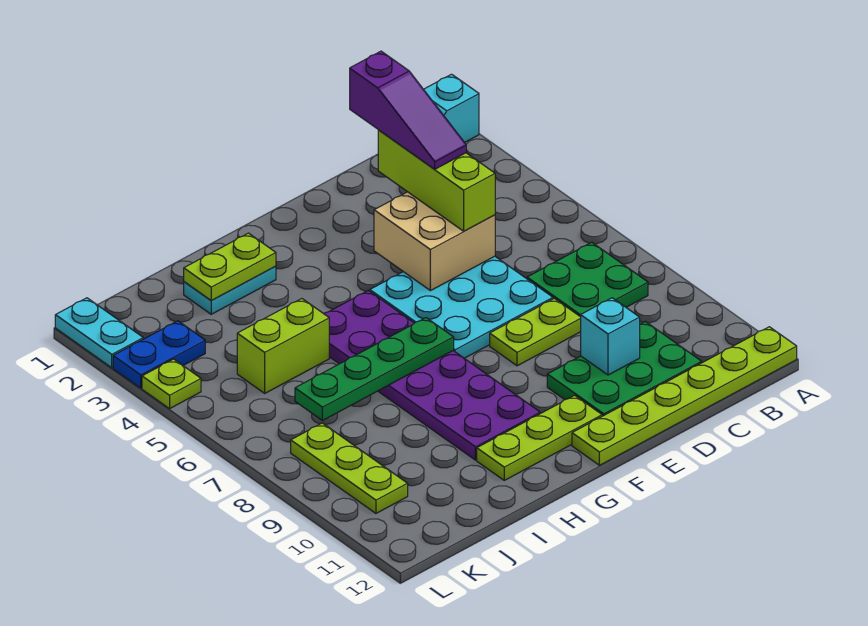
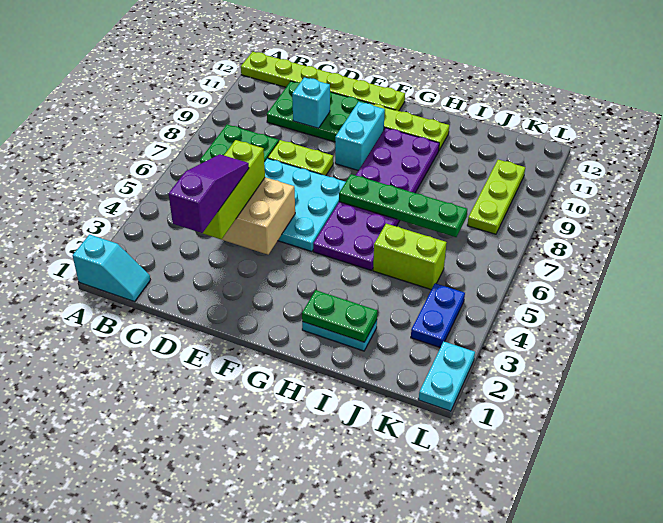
none -> cyan 1x2 brick [335,102,385,170]
lime 1x2 plate [184,233,276,301] -> green 1x2 plate [302,290,377,342]
blue 1x2 plate [113,321,205,388] -> blue 1x2 plate turned to [411,283,465,348]
lime 1x1 plate [142,359,201,409] -> none

